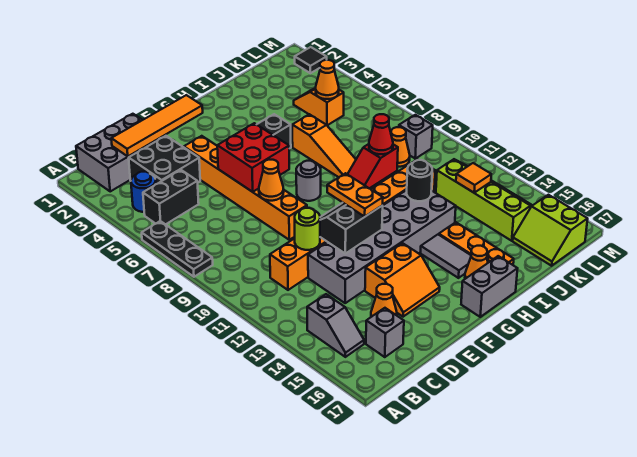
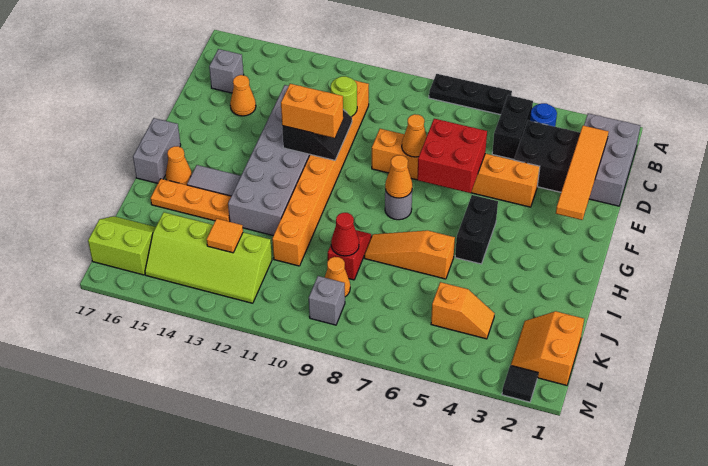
grey 1x2 slope [307,294,364,357] -> none
orange 2x2 slope [365,243,440,317] -> orange 2x2 slope moved to [511,311,584,385]
orange 1x2 plate [327,173,383,216] -> orange 1x2 brick [281,84,343,138]
black 1x1 round brick [407,160,432,201] -> none
orange 1x1 cone [316,60,339,99] -> orange 1x1 cone moved to [385,155,412,198]

